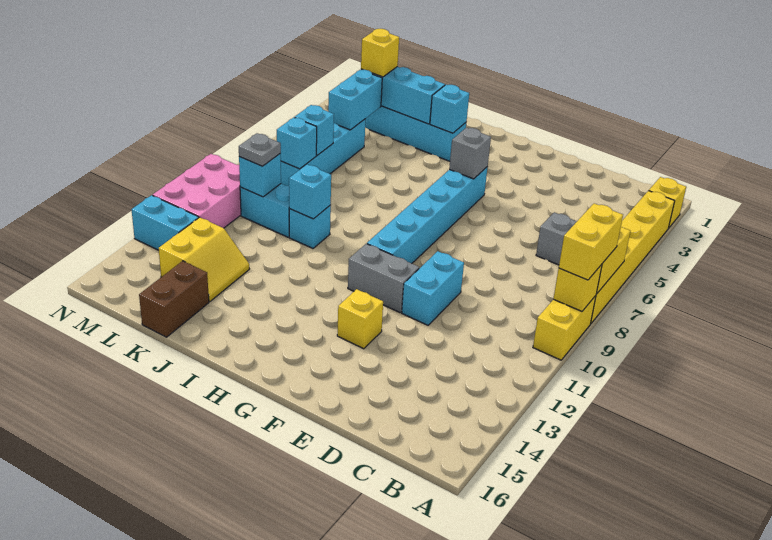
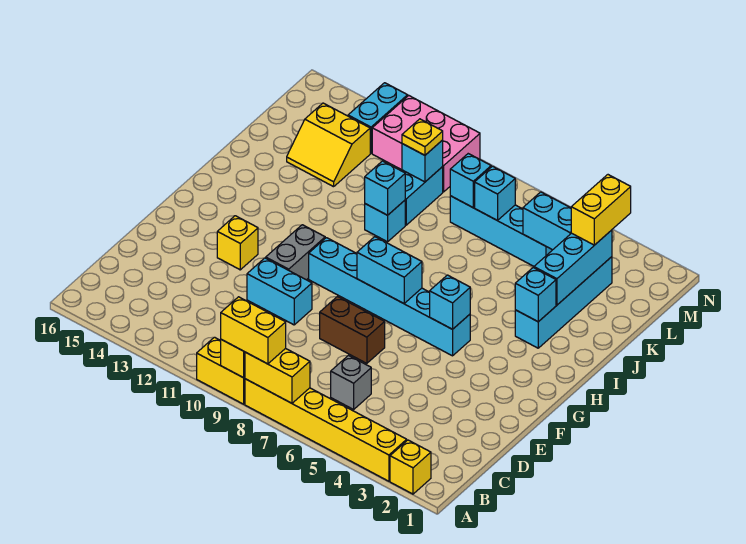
grey 1x1 brick [449,127,491,179] -> cyan 1x1 brick [430,275,470,329]
none -> cyan 1x2 brick [357,237,422,304]
brown 1x2 brick [139,261,209,337] -> brown 1x2 brick moved to [320,297,385,363]
yellow 1x1 brick [361,29,399,77] -> yellow 1x2 brick [571,175,631,245]
grey 1x1 plate [239,133,281,166] -> yellow 1x1 plate [402,119,443,155]

